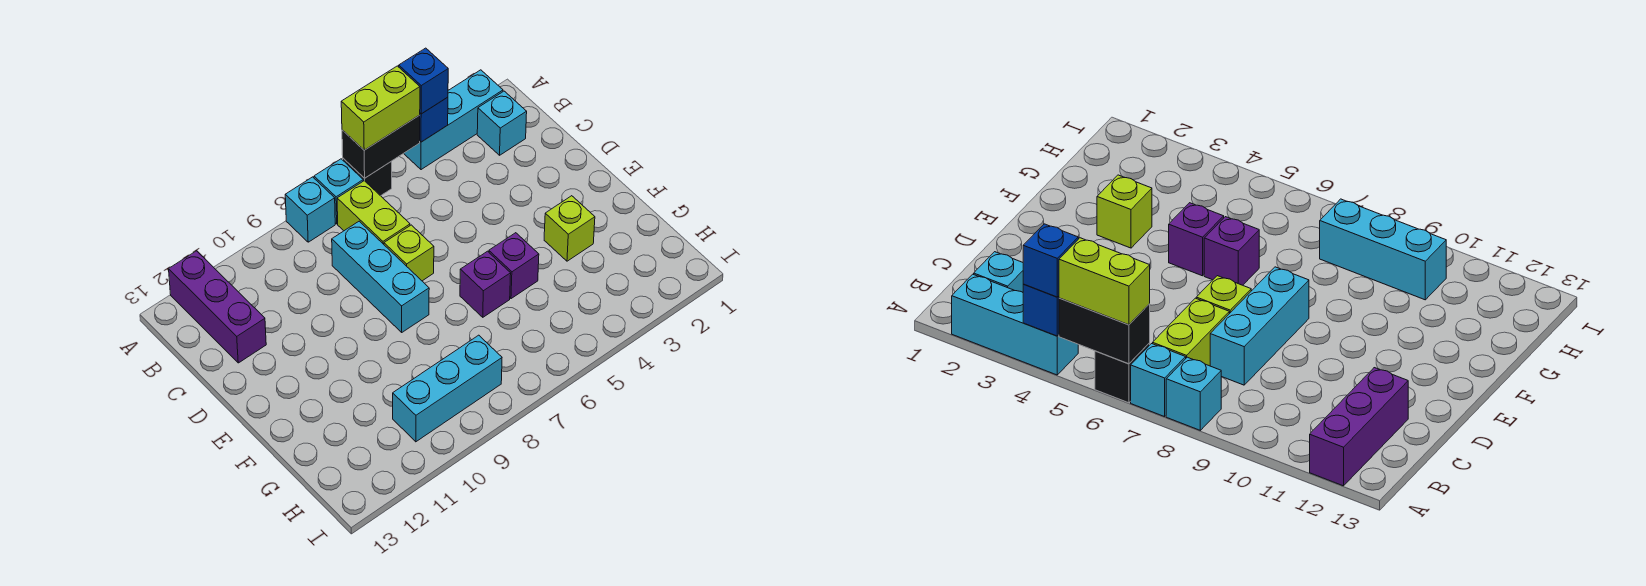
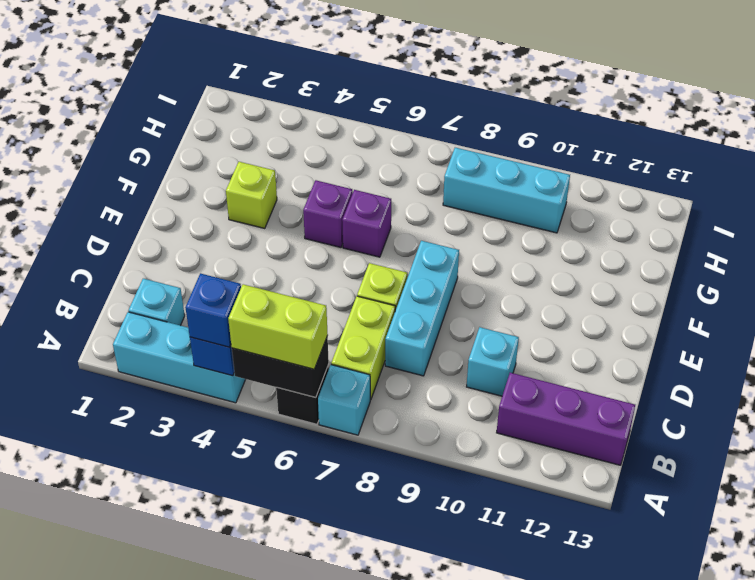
cyan 1x1 brick [285,177,335,242] -> cyan 1x1 brick moved to [467,327,519,396]
purple 1x3 brick [169,251,266,363] -> purple 1x3 brick turned to [497,373,635,465]

